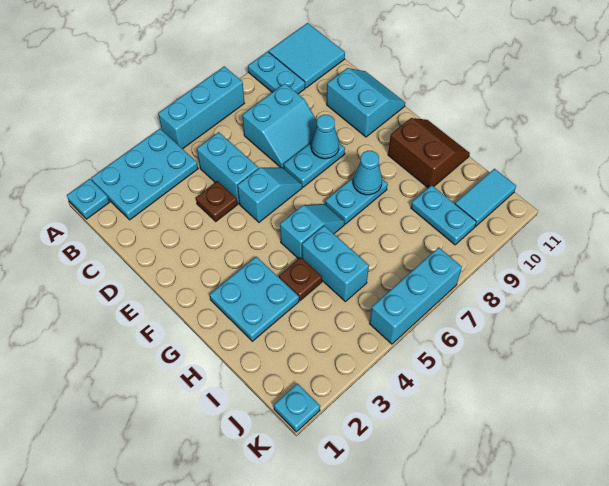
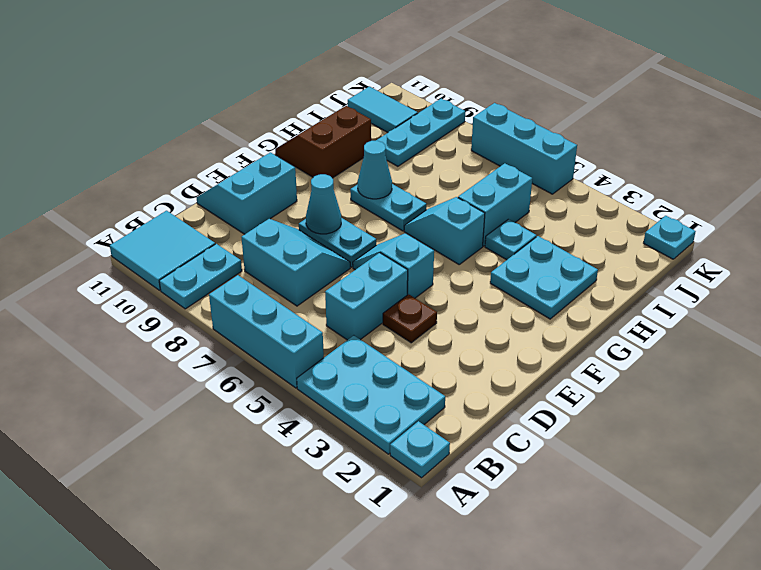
brown 1x1 plate [279,258,322,301] -> cyan 1x1 plate [485,219,536,260]
cyan 1x2 plate [411,185,476,245] -> cyan 1x3 plate [376,99,465,166]

